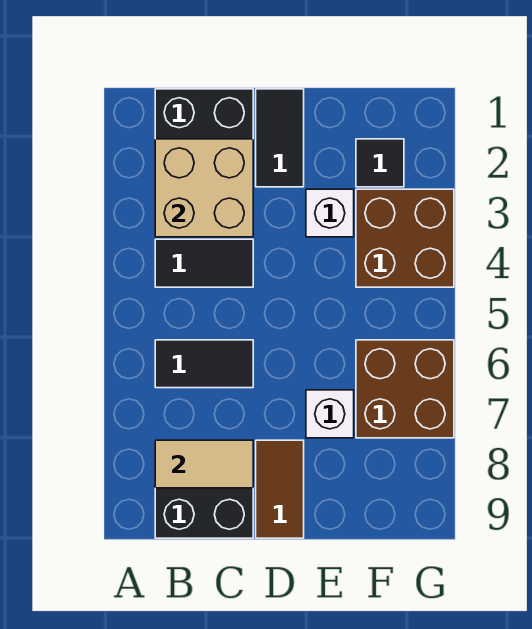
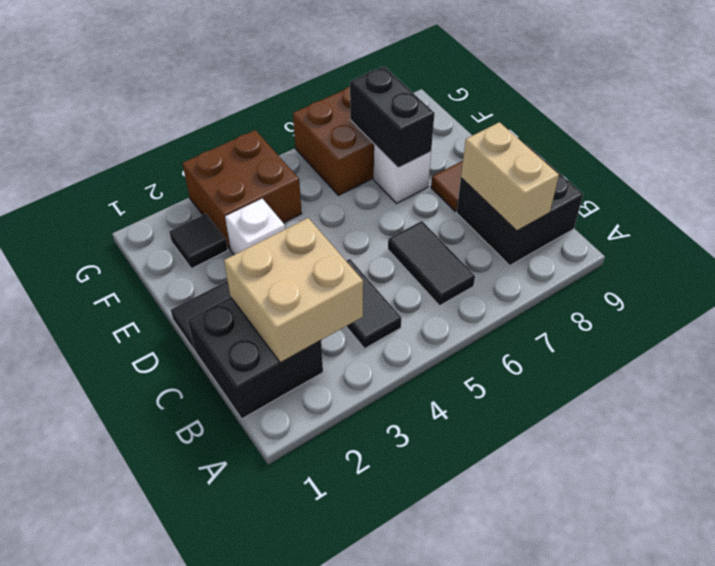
tan 1x2 tile [155,440,253,488] -> tan 1x2 brick [461,122,559,231]
none -> black 1x2 brick [350,66,435,168]

